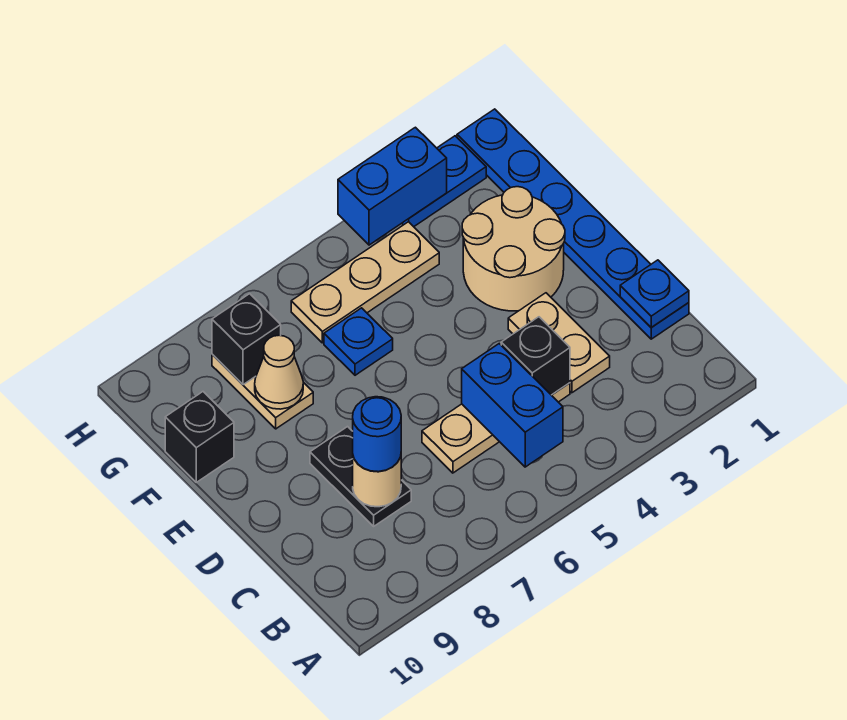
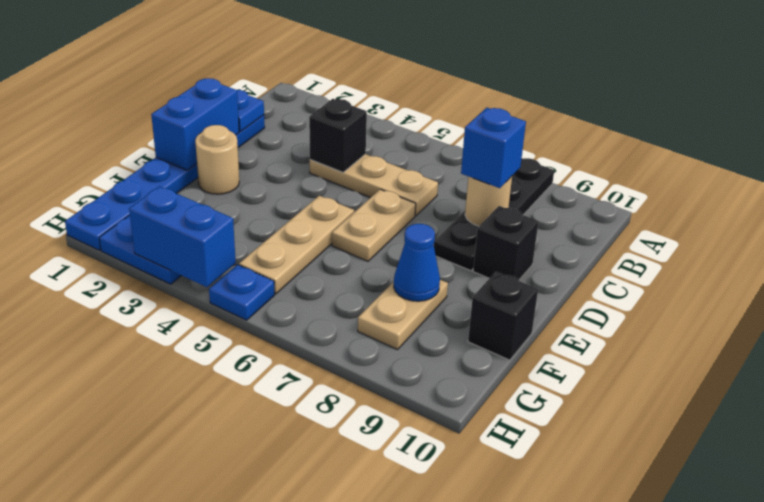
blue 1x2 brick [462,344,563,467] -> blue 1x2 brick moved to [151,78,239,170]
tan 1x2 plate [508,293,610,393] -> tan 1x2 plate moved to [332,189,416,261]
black 1x2 plate [310,427,411,526] -> black 1x4 plate [434,158,554,271]
blue 1x1 round brick [353,397,401,472] -> blue 1x1 brick [461,108,526,188]
tan 2x2 round brick [462,187,565,311] -> tan 1x1 round brick [195,125,239,194]
blue 1x1 plate [324,308,393,375] -> blue 1x1 plate moved to [209,265,275,320]
tan 1x1 cone [255,335,303,409] -> blue 1x1 cone [394,224,440,301]
tan 1x3 plate [291,222,439,343] -> tan 1x3 plate turned to [239,196,354,294]
black 1x1 brick [212,294,281,385] -> black 1x1 brick moved to [473,206,539,280]

